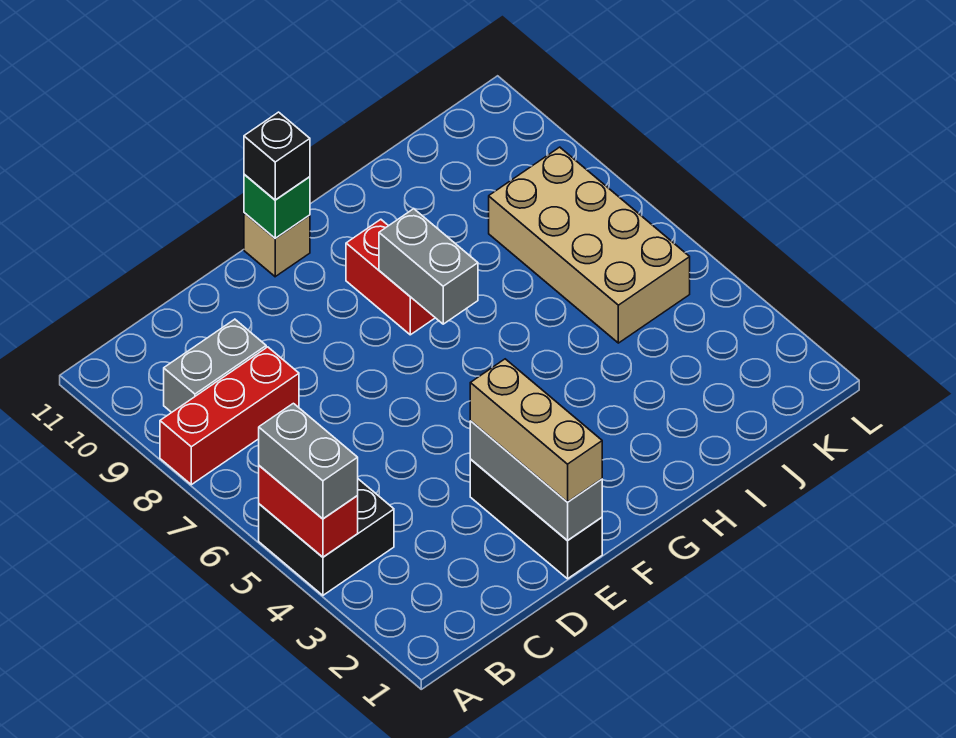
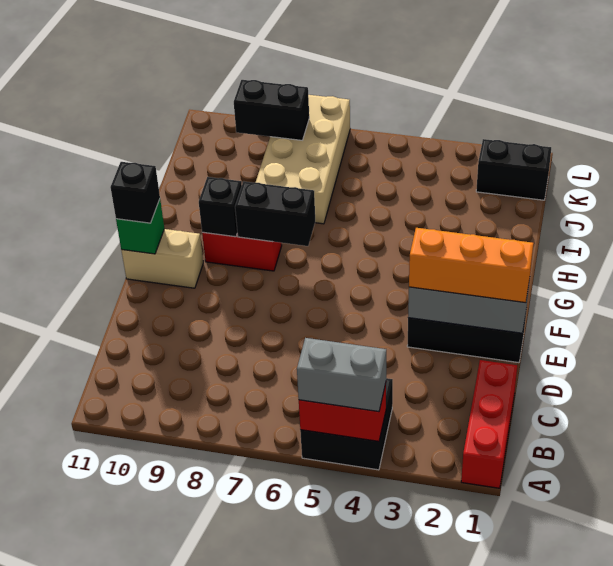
red 1x3 brick [160,347,299,485] -> red 1x3 brick moved to [461,360,517,488]
grey 1x2 brick [164,319,266,412] -> none
tan 1x3 brick [470,359,602,502] -> orange 1x3 brick [409,228,533,303]
tan 1x1 brick [244,213,310,277] -> tan 1x2 brick [121,229,203,288]
grey 1x2 brick [379,209,478,324] -> black 1x2 brick [235,181,315,246]
none -> black 1x1 brick [199,177,242,237]
tan 2x4 brick [489,147,690,343] -> tan 2x4 brick turned to [255,95,350,224]
none -> black 1x2 brick [476,139,551,200]
none -> black 1x2 brick [234,80,309,140]

